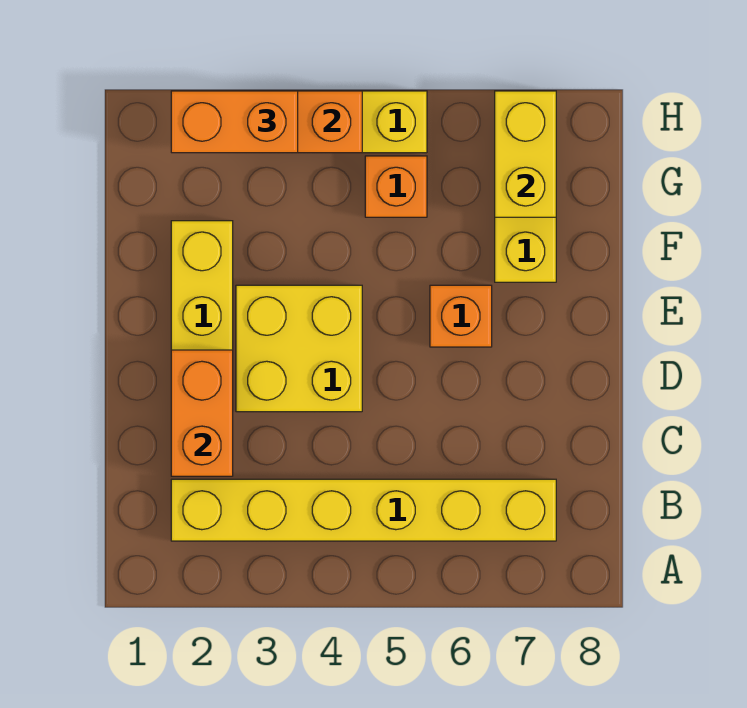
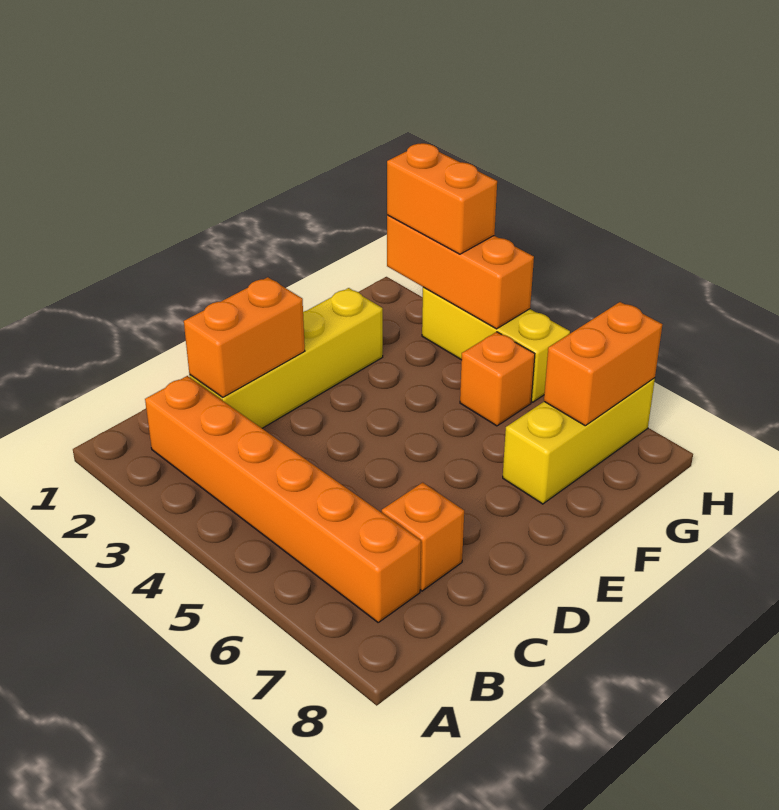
yellow 1x6 brick [171,479,556,541] -> orange 1x6 brick [145,376,421,622]
yellow 2x2 brick [236,285,362,412] -> none
orange 1x1 brick [430,285,492,347] -> orange 1x1 brick moved to [382,482,464,591]
yellow 1x2 brick [495,91,556,217] -> orange 1x2 brick [544,302,663,426]

